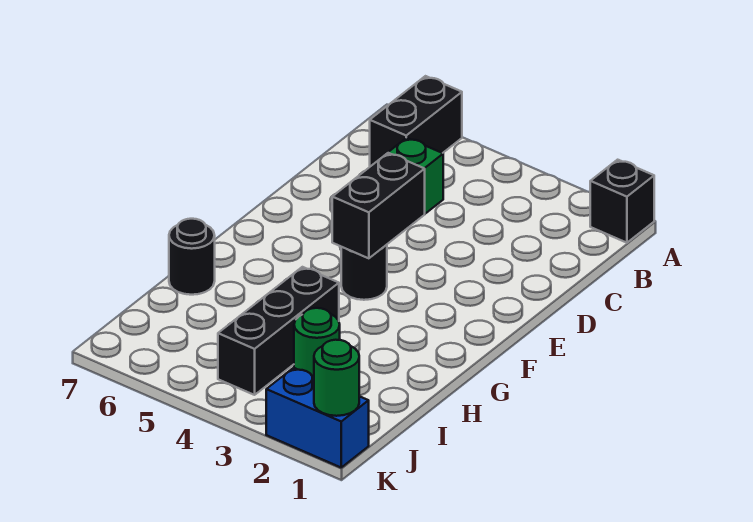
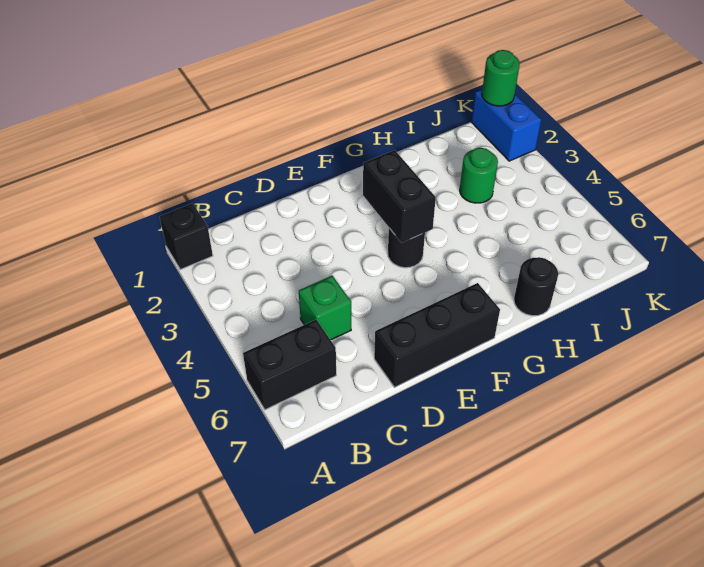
black 1x2 brick [332,153,425,258] -> black 1x2 brick turned to [363,150,436,243]
black 1x3 brick [218,267,339,395] -> black 1x3 brick moved to [374,283,500,387]

